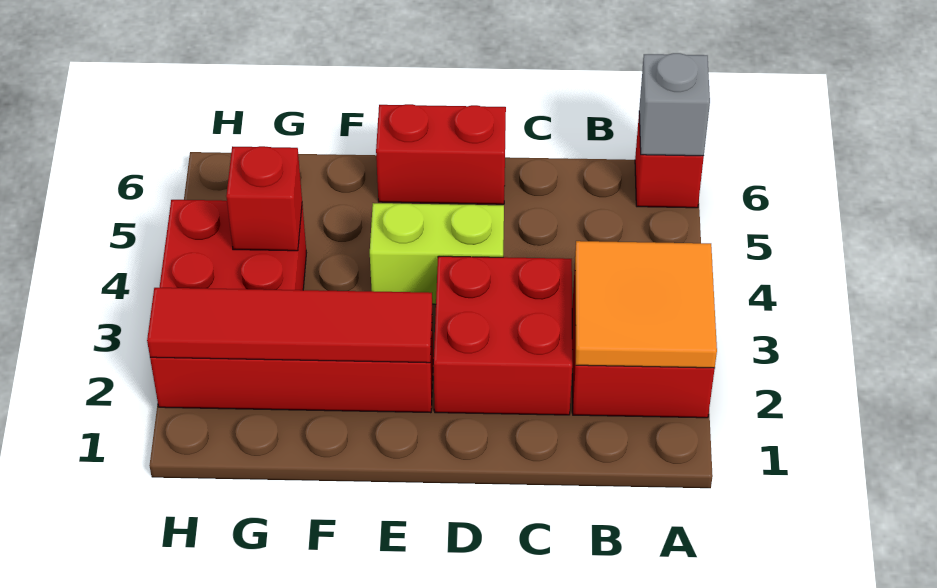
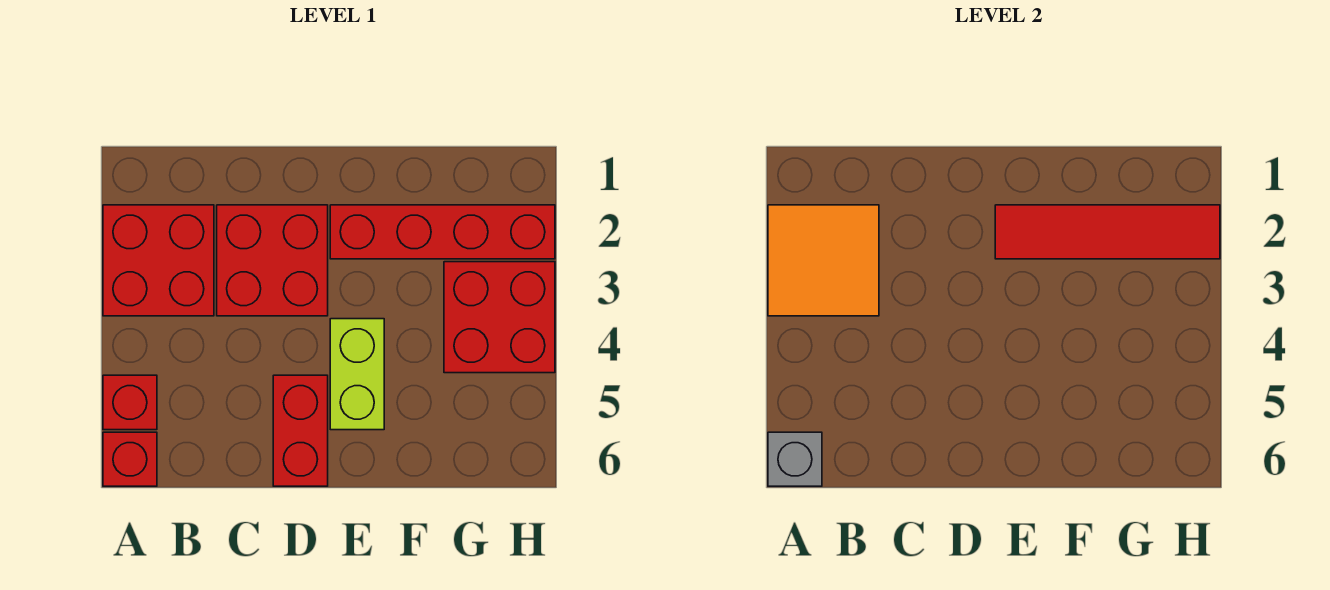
lime 1x2 brick [370,203,504,304] -> lime 1x2 brick turned to [330,319,384,430]
red 1x2 brick [376,104,506,204] -> red 1x2 brick turned to [273,375,328,486]
red 1x1 brick [226,146,302,251] -> red 1x1 brick moved to [103,375,157,430]

